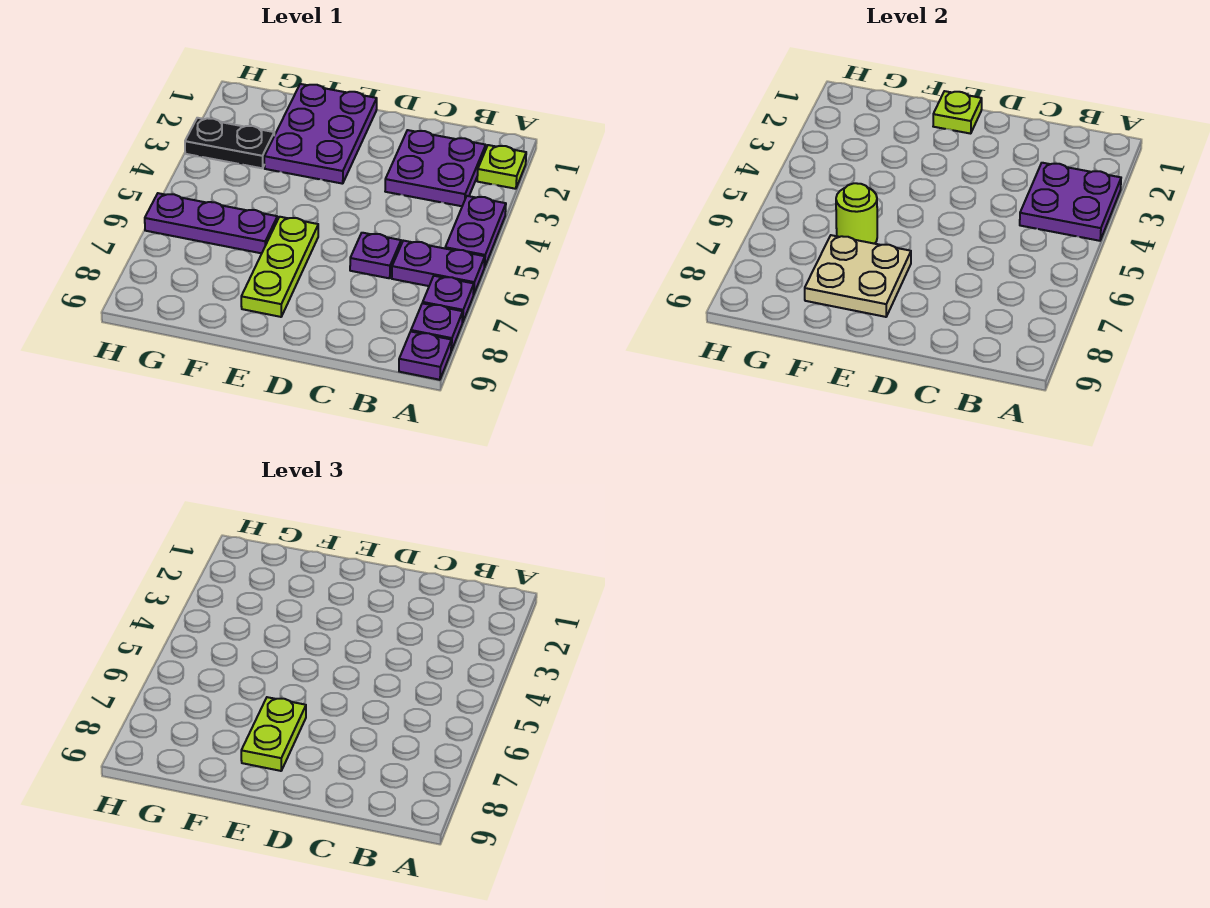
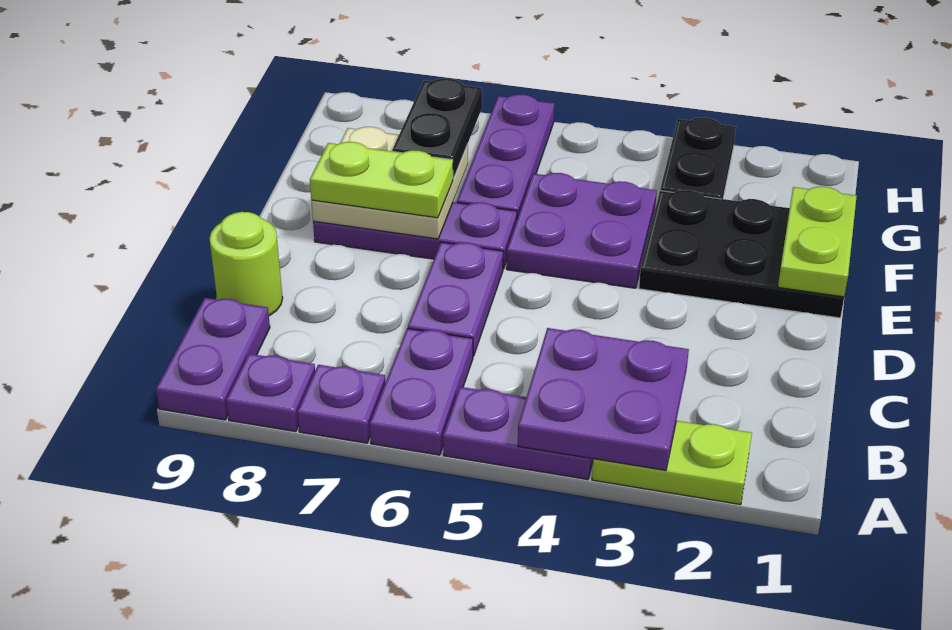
lime 1x1 plate [477,145,526,189] -> lime 1x2 plate [592,421,752,505]
purple 1x1 plate [399,332,451,380] -> purple 1x2 plate [156,298,270,420]
purple 2x2 plate [385,130,486,206] -> purple 2x2 plate moved to [507,173,657,288]
purple 1x1 plate [350,233,401,278] -> purple 1x2 plate [408,242,503,356]
purple 2x3 plate [264,84,377,184] -> black 2x3 plate [639,190,844,318]
lime 1x1 plate [933,91,982,134] -> lime 1x2 plate [778,187,857,297]
lime 1x3 plate [241,217,318,317] -> purple 1x3 plate [313,202,517,269]
lime 1x1 round brick [836,183,877,244] -> lime 1x1 round brick moved to [209,212,283,316]
none -> black 1x2 plate [392,79,482,179]

